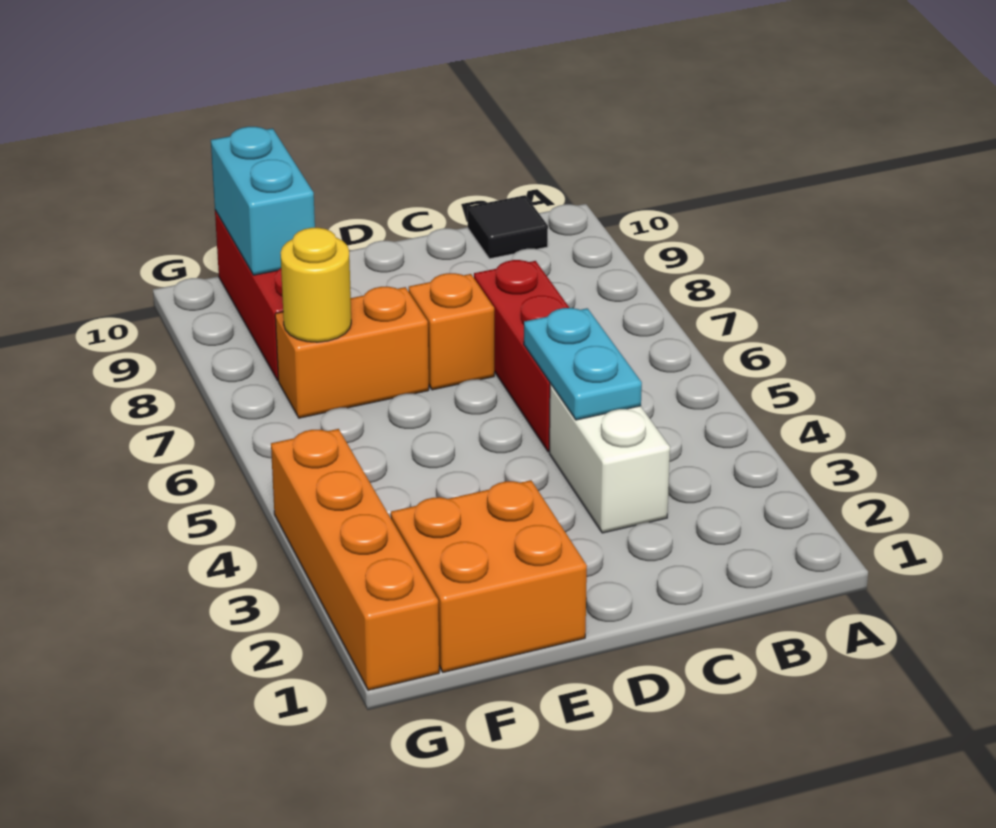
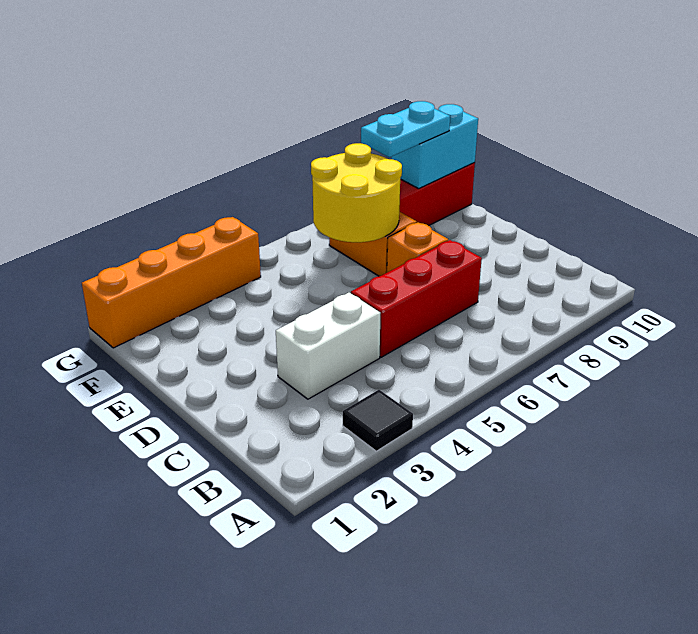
black 1x1 tile [468,195,548,259] -> black 1x1 tile moved to [343,390,413,451]
cyan 1x2 plate [524,308,642,420] -> cyan 1x2 plate moved to [361,101,450,157]
orange 2x2 brick [391,480,587,672] -> none
yellow 1x1 round brick [281,228,351,342] -> yellow 2x2 round brick [311,143,402,242]

